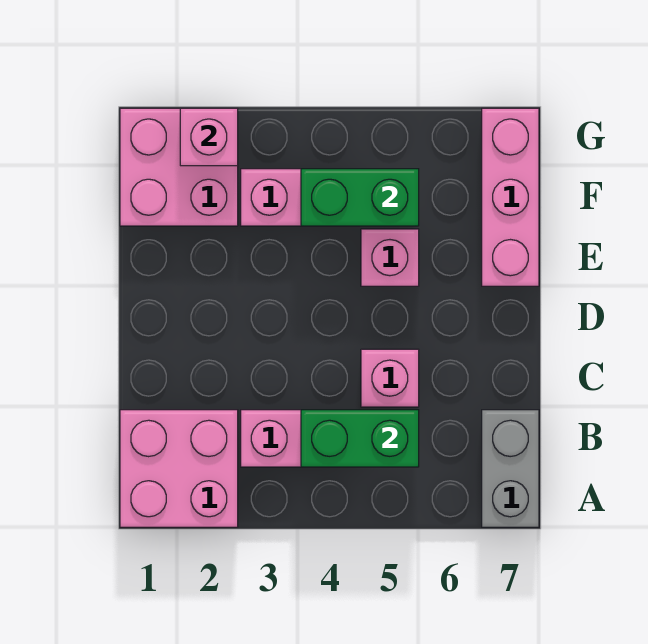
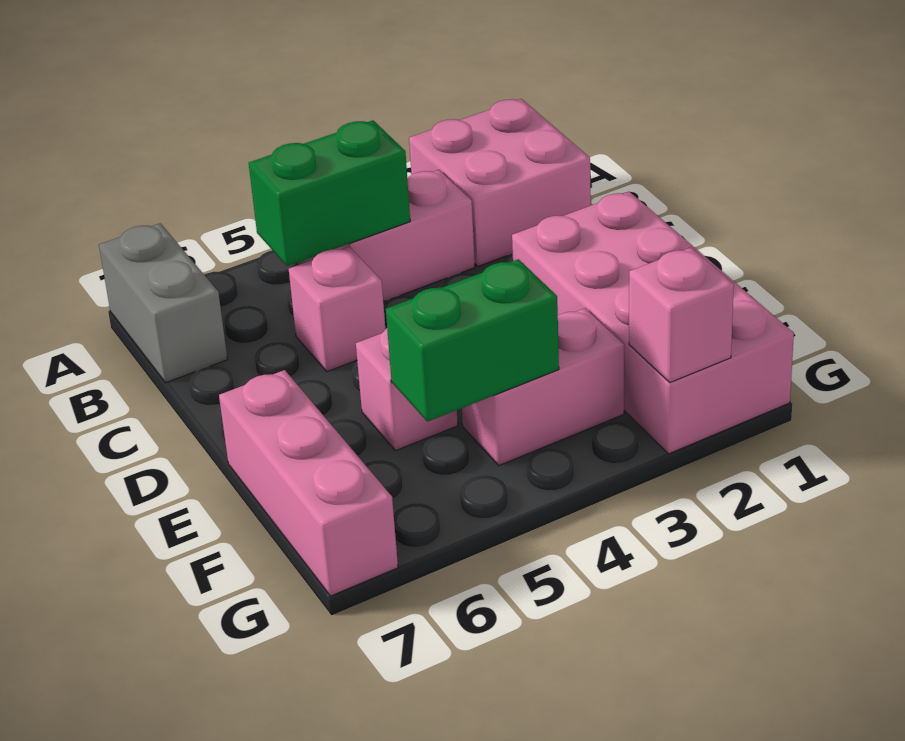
pink 2x2 brick [120,108,238,226] -> pink 2x4 brick [512,192,794,454]

